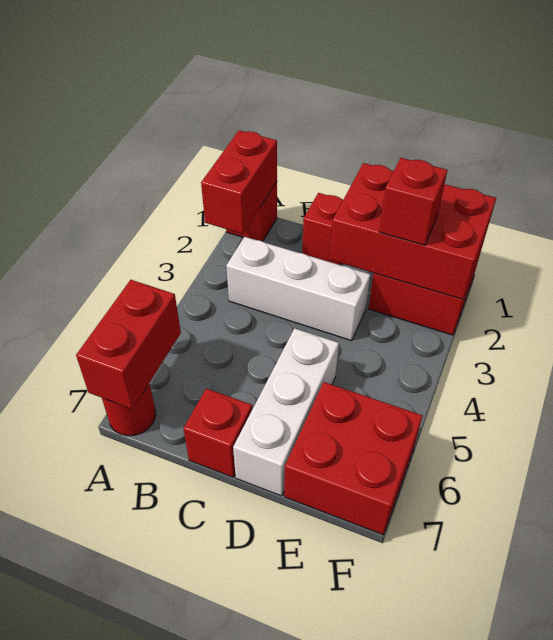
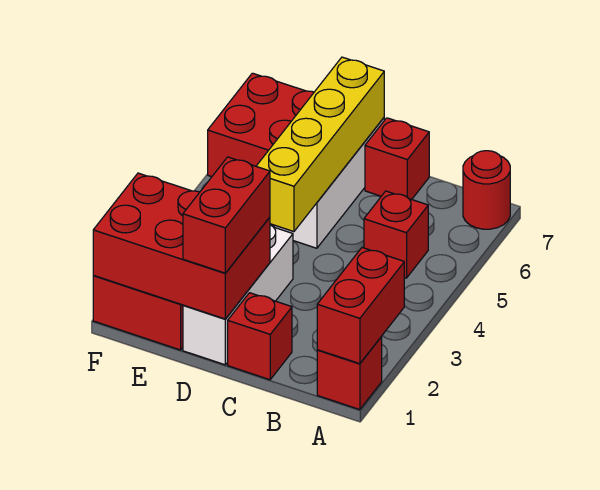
red 1x2 brick [76,280,181,409] -> red 1x2 brick moved to [183,157,270,273]
white 1x3 brick [226,237,371,341] -> white 1x3 brick turned to [183,225,293,365]
none -> yellow 1x4 brick [256,57,384,232]
red 1x1 brick [379,158,447,245] -> red 1x1 brick moved to [364,191,428,278]

